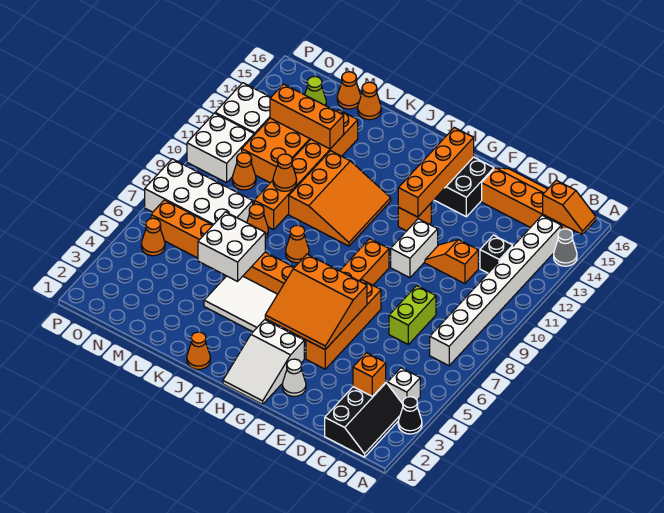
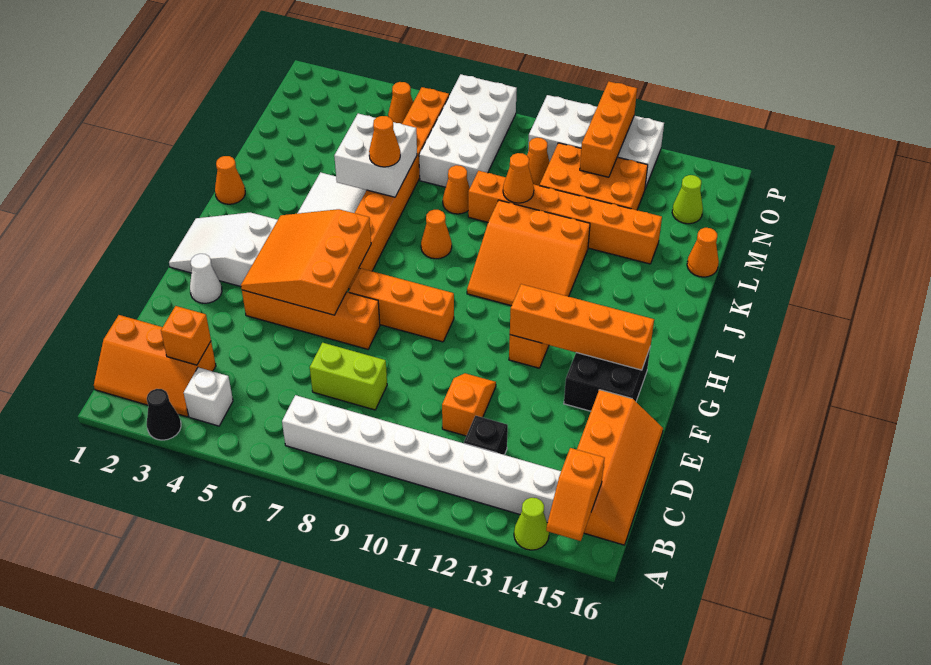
grey 1x1 cone [554,229,577,266] -> lime 1x1 cone [514,498,549,550]
black 2x3 slope [325,382,403,457] -> orange 2x3 slope [94,315,216,417]
white 1x2 brick [391,219,438,278] -> none
orange 1x3 brick [270,84,344,149] -> orange 1x3 brick moved to [580,82,637,177]
orange 1x1 cone [337,72,361,109] -> orange 1x1 cone moved to [369,116,400,167]

